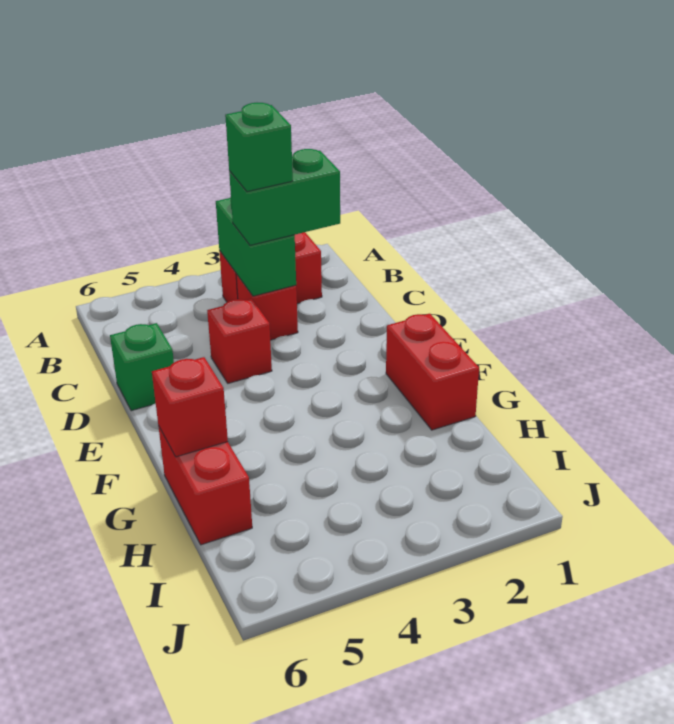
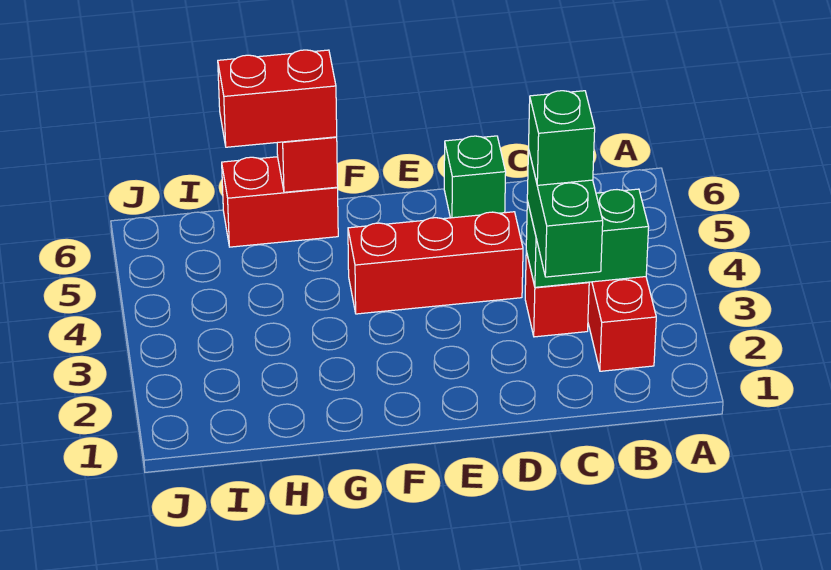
red 1x1 brick [207,299,272,383] -> red 1x3 brick [348,212,523,314]
red 1x2 brick [386,314,479,430] -> red 1x2 brick moved to [218,50,337,147]

